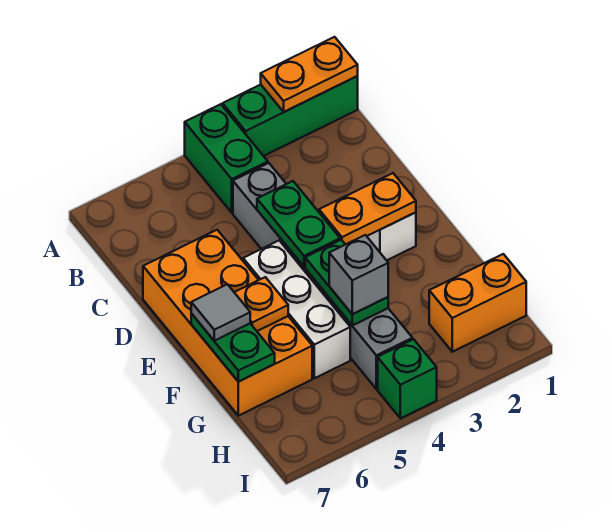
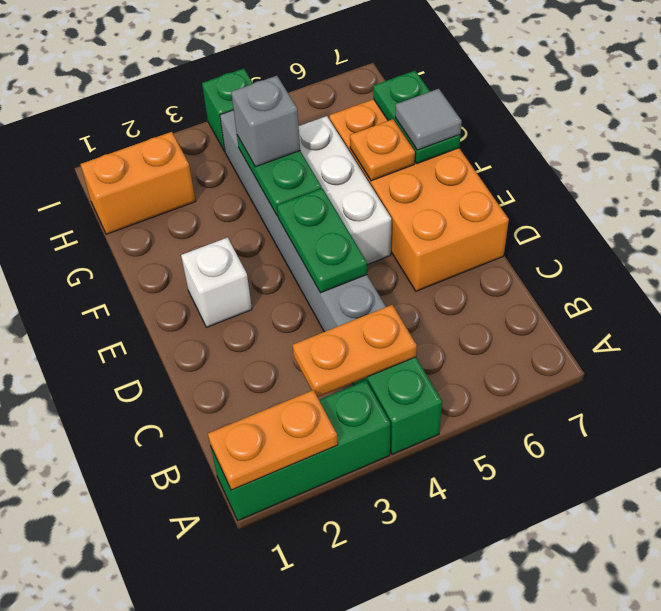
orange 1x2 plate [319,173,416,245] -> orange 1x2 plate moved to [293,305,417,397]

